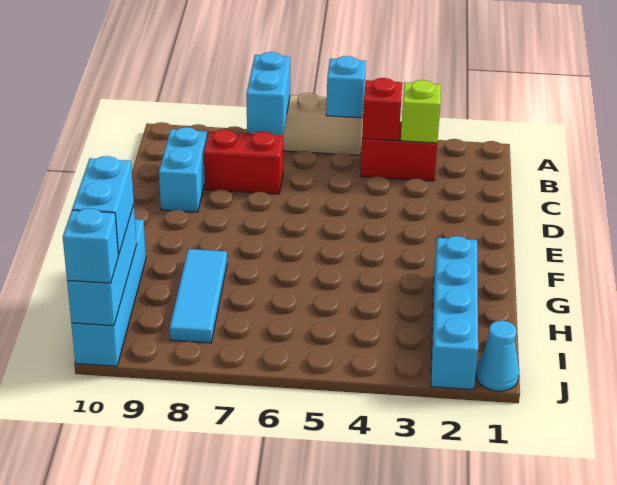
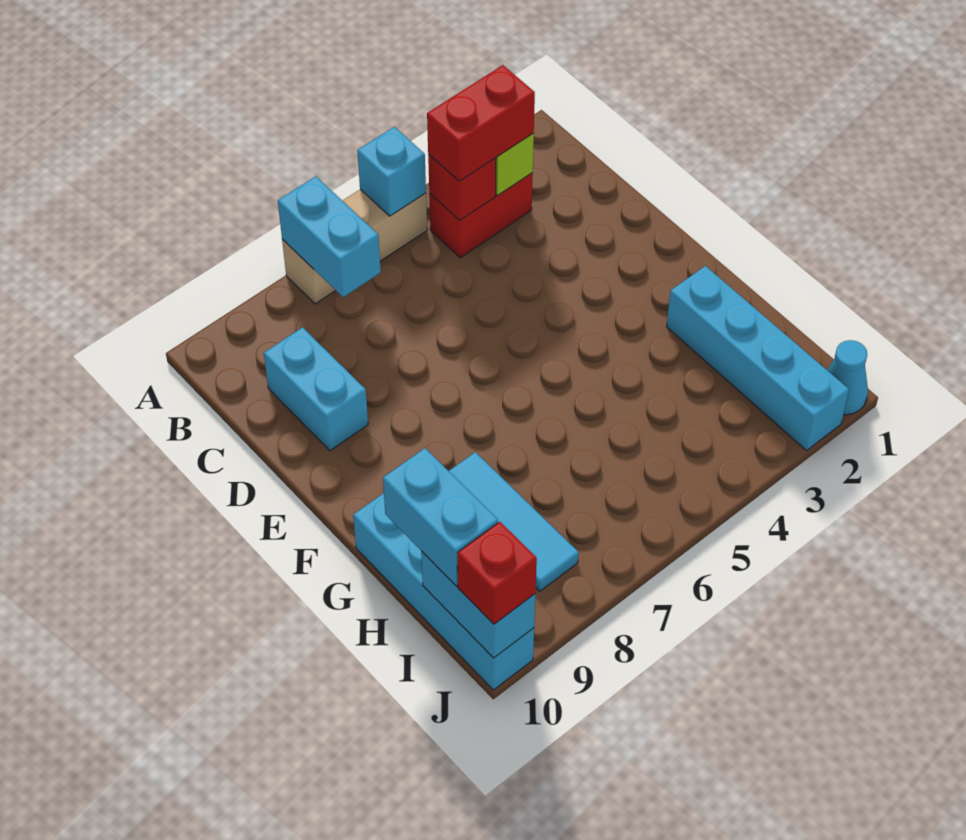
red 1x2 brick [204,129,283,194] -> red 1x2 brick moved to [427,65,535,181]
cyan 1x3 brick [67,205,137,326] -> cyan 1x2 brick [421,551,535,658]
cyan 1x1 brick [63,208,118,283] -> red 1x1 brick [458,522,537,624]

